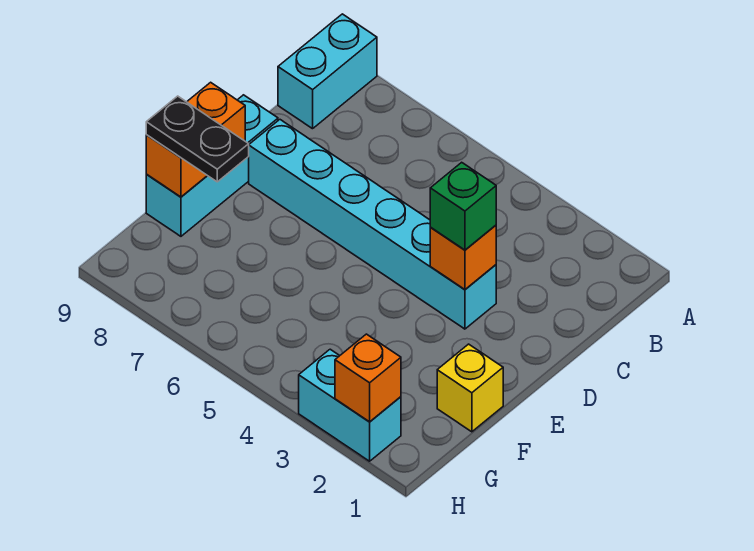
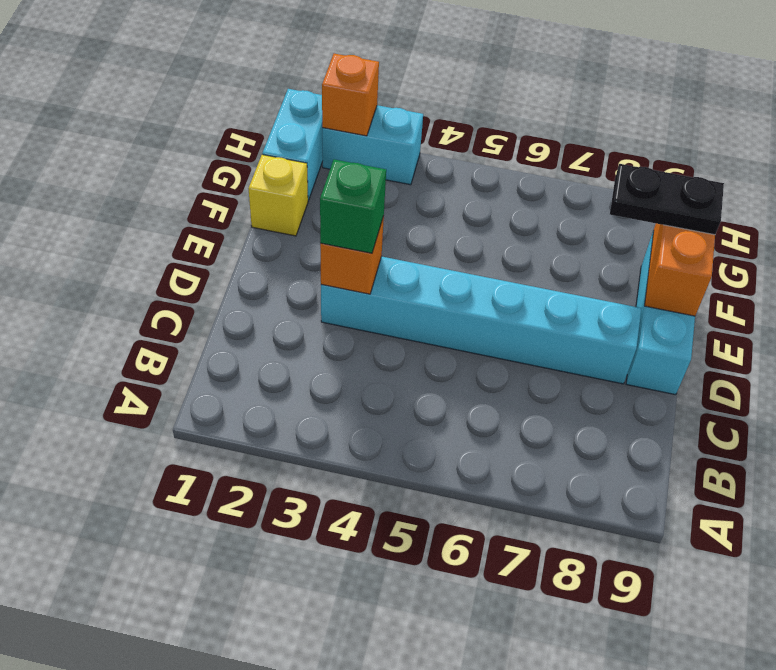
cyan 1x2 brick [278,14,377,129] -> cyan 1x2 brick moved to [262,89,323,201]

